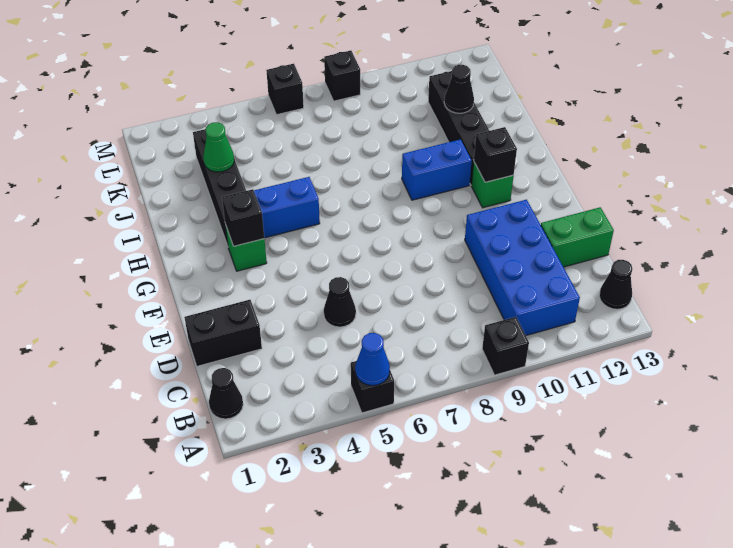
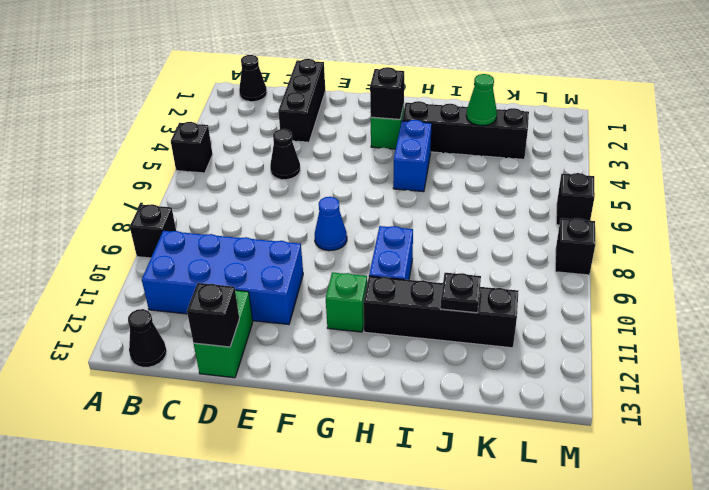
blue 1x1 cone [355,333,390,386] -> blue 1x1 cone moved to [315,197,347,251]
black 1x2 brick [184,300,262,366] -> black 1x3 brick [278,59,325,142]
black 1x1 brick [474,127,517,182] -> black 1x1 brick moved to [187,283,239,347]
black 1x1 cone [444,65,474,113] -> black 1x1 plate [440,273,481,313]

